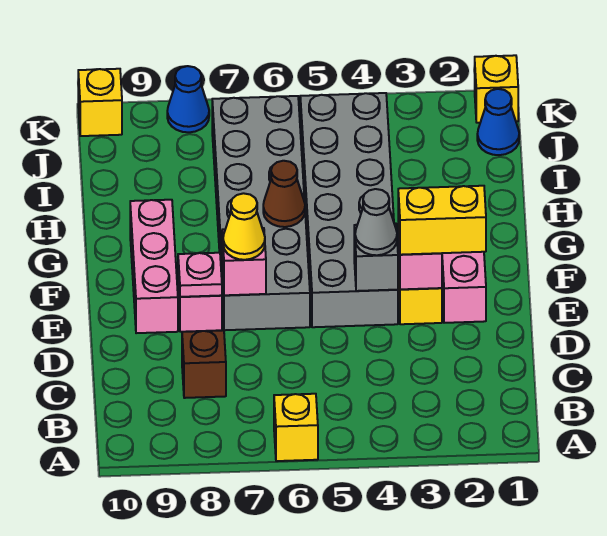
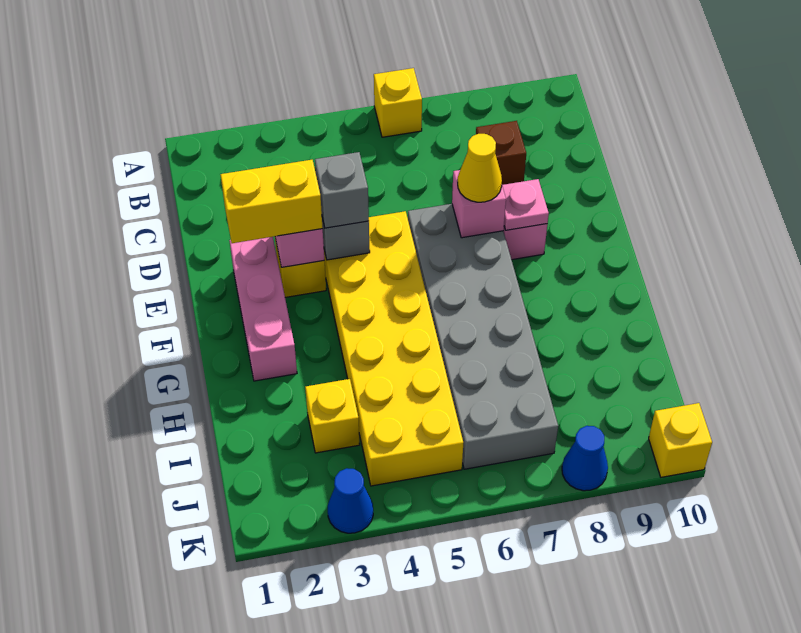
grey 2x6 brick [300,93,398,327] -> yellow 2x6 brick [324,211,463,486]
grey 1x1 cone [355,189,397,255] -> grey 1x1 brick [315,152,369,228]
pink 1x3 brick [130,200,178,333] -> none
brown 1x1 cone [263,161,305,227] -> none
blue 1x1 cone [477,89,519,155] -> blue 1x1 cone moved to [328,468,373,533]
yellow 1x1 brick [475,55,518,123] -> yellow 1x1 brick moved to [305,379,360,453]

